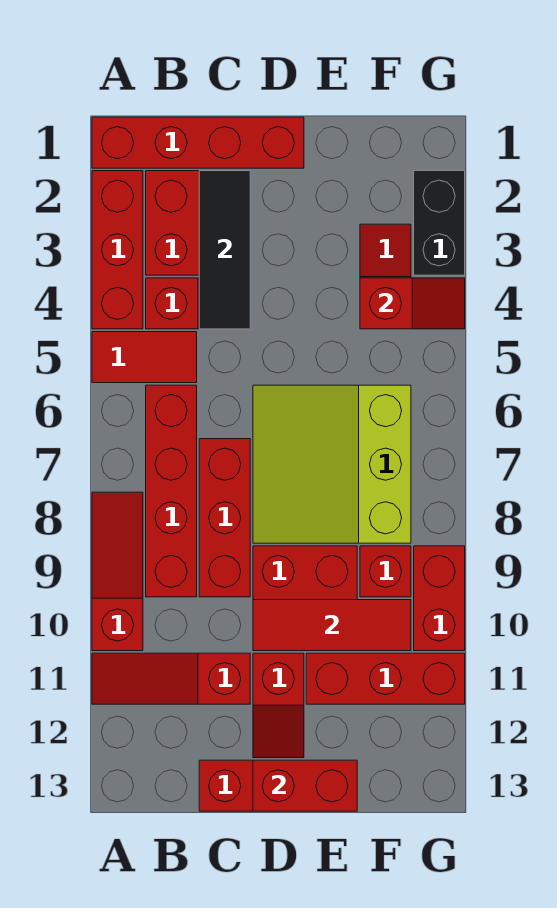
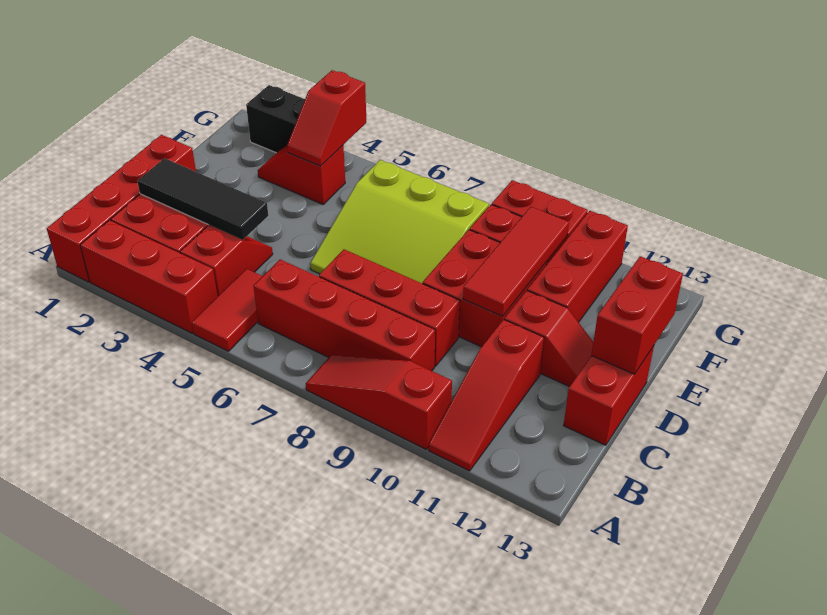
red 1x2 slope [360,278,465,329] -> red 1x2 slope turned to [287,70,366,166]

